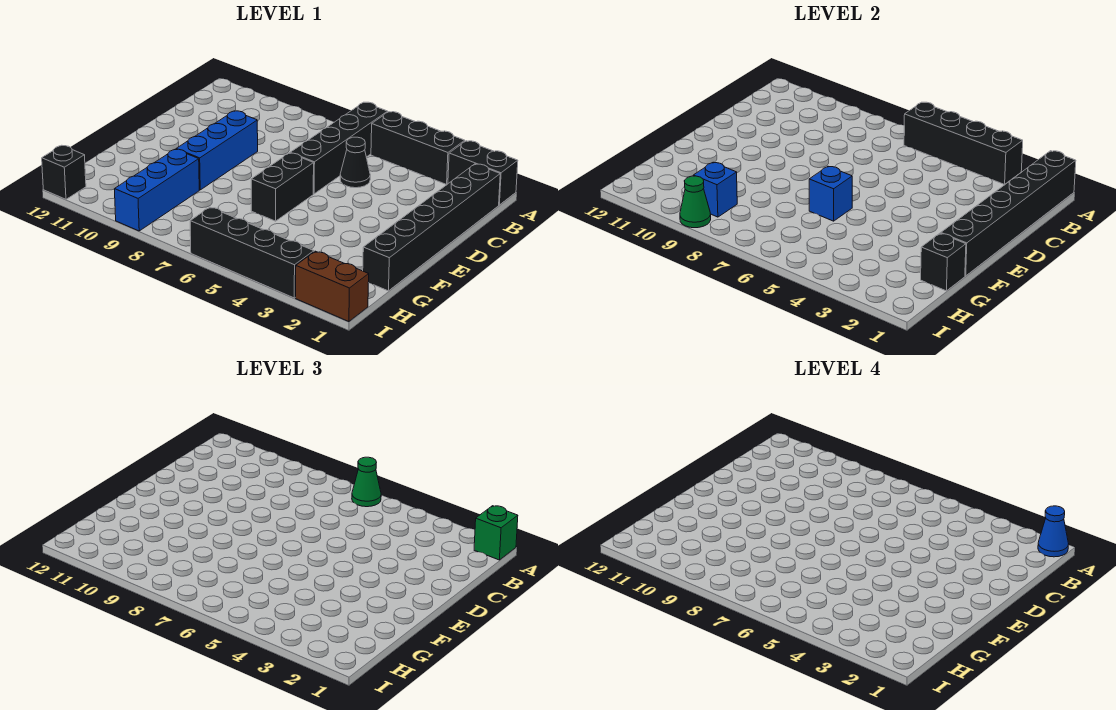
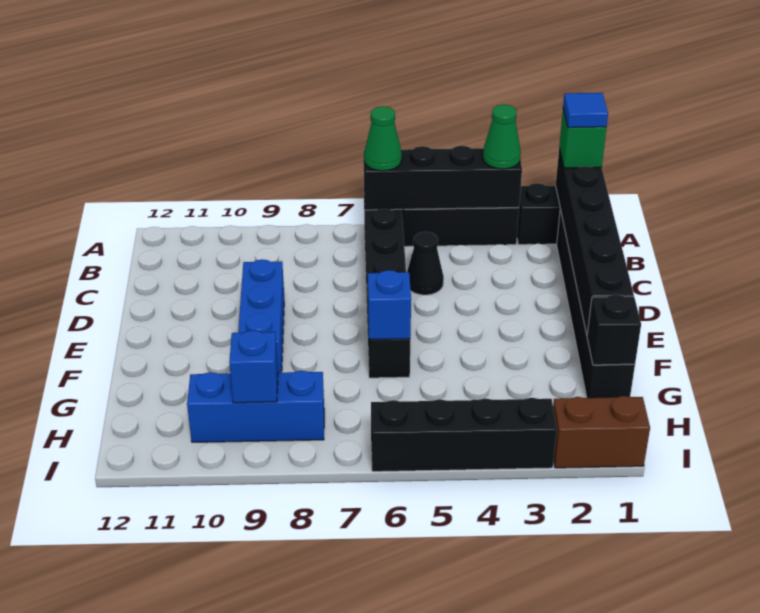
blue 1x1 cone [1038,506,1069,557] -> blue 1x1 tile [563,93,608,128]
blue 1x3 brick [114,149,199,231] -> blue 1x3 brick turned to [187,371,324,442]
green 1x1 cone [680,176,711,228] -> green 1x1 cone moved to [483,105,521,169]
black 1x1 brick [42,146,86,199] -> none

